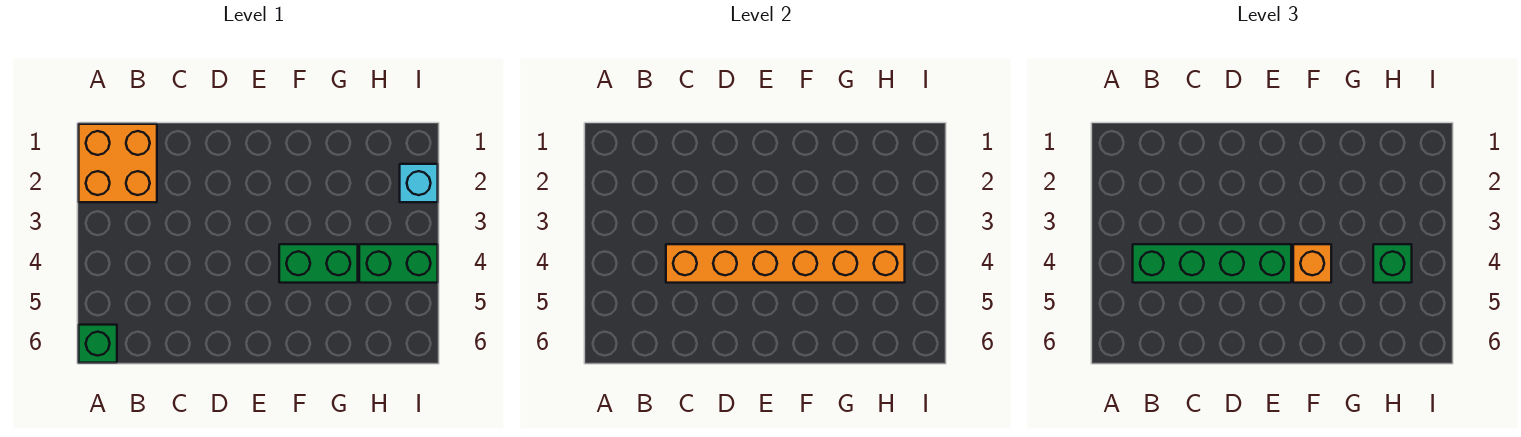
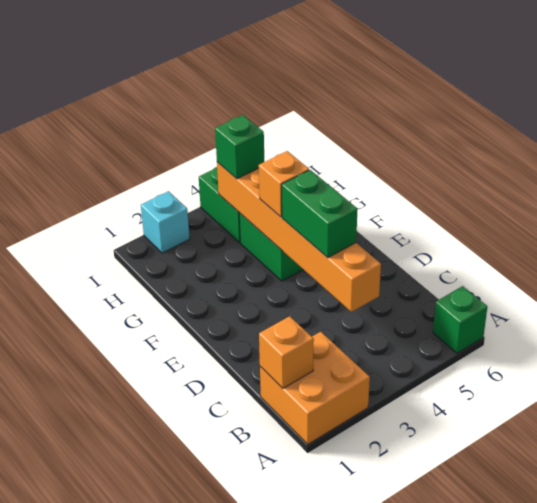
none -> orange 1x1 brick [259,316,314,388]
green 1x4 brick [1133,244,1291,283] -> green 1x2 brick [282,170,357,258]

